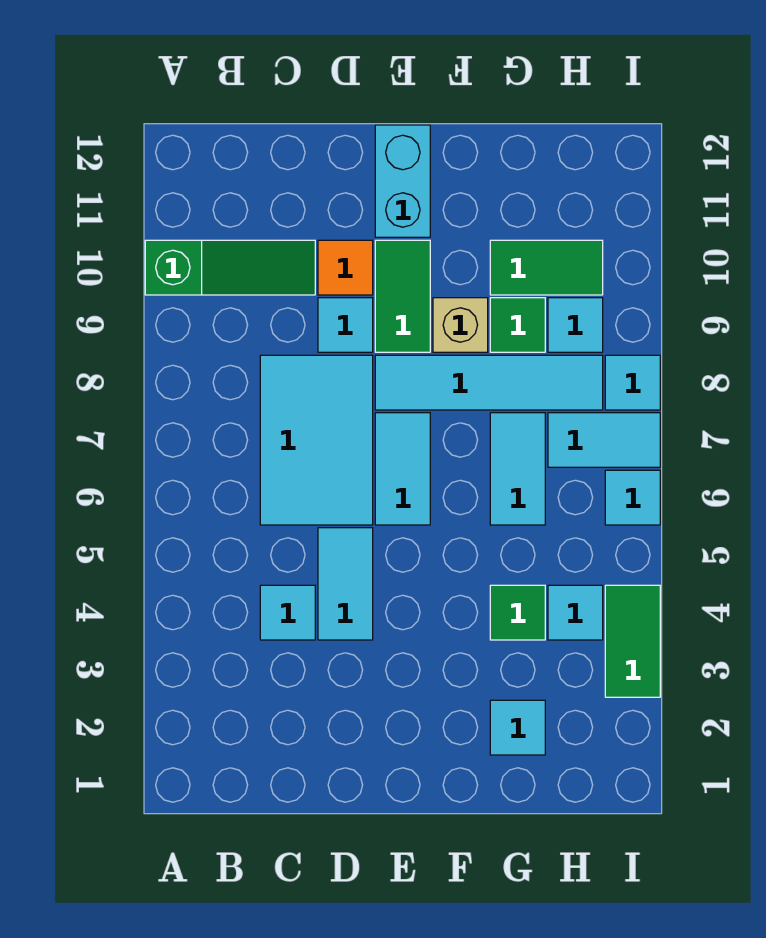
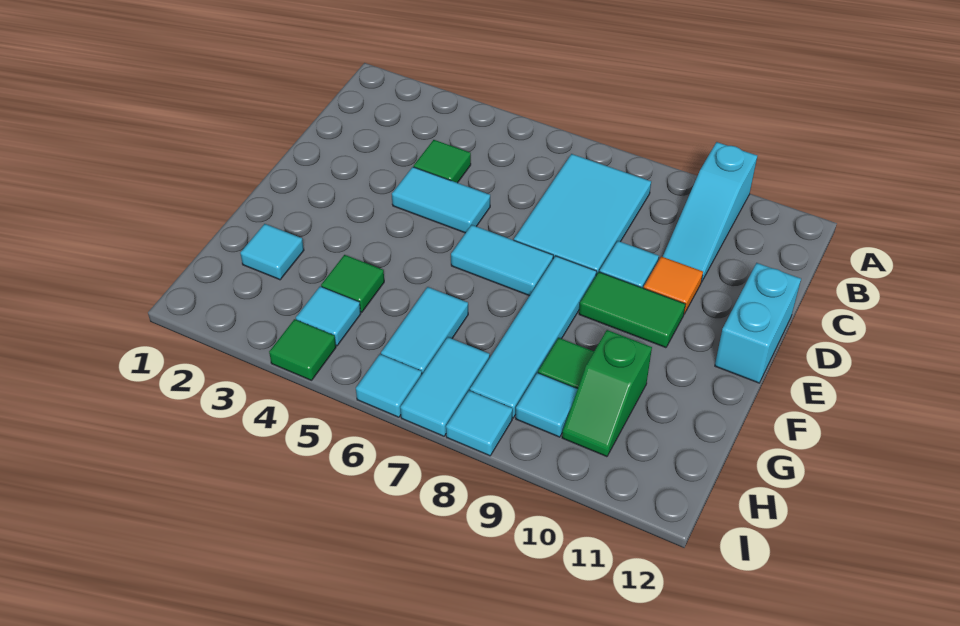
green 1x3 slope [145,240,315,295] -> cyan 1x3 slope [663,142,757,282]
cyan 1x1 tile [260,585,315,640] -> green 1x1 tile [414,140,471,183]
cyan 2x3 tile [260,355,373,525] -> cyan 2x3 tile turned to [514,154,651,275]
cyan 1x2 brick [375,125,430,237] -> cyan 1x2 brick turned to [715,263,801,383]
tan 1x1 brick [433,298,488,352] -> none
cyan 1x2 tile [490,413,545,525] -> cyan 1x2 tile turned to [381,287,468,374]
green 1x2 tile [490,240,603,295] -> green 1x2 slope [562,330,652,457]
green 1x2 tile [605,585,660,697] -> green 1x1 tile [269,319,336,380]

